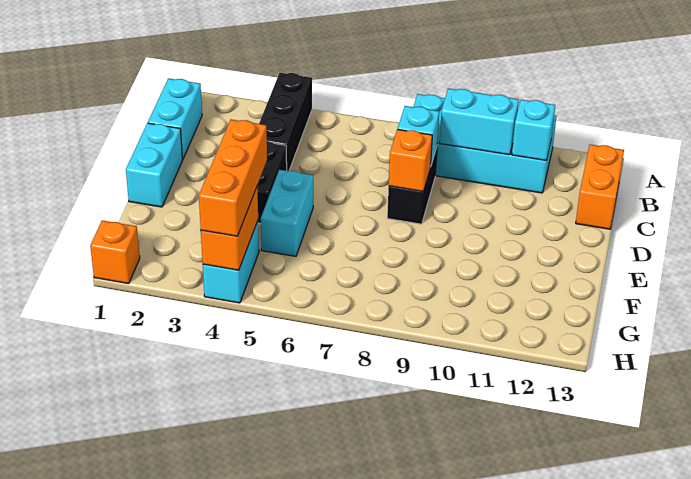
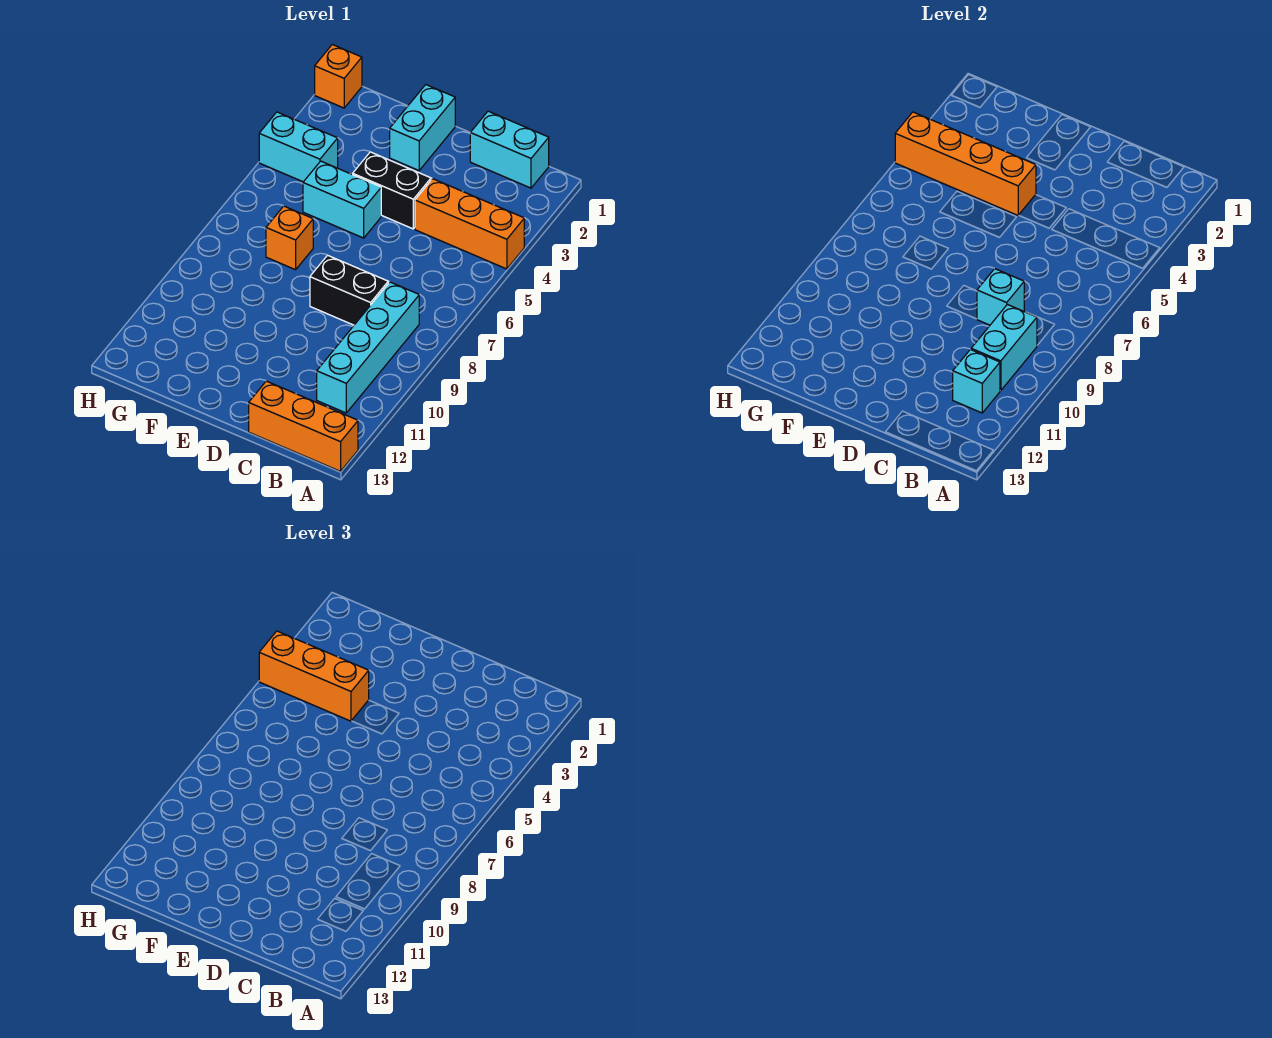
black 1x3 brick [259,73,312,171] -> orange 1x3 brick [415,179,524,269]
cyan 2x4 brick [413,94,556,193] -> cyan 1x4 brick [317,282,419,413]
orange 1x2 brick [576,145,624,229] -> orange 1x3 brick [249,381,358,471]
cyan 1x2 brick [126,123,182,207] -> cyan 1x2 brick turned to [390,85,455,170]
orange 1x1 brick [389,129,432,192] -> orange 1x1 brick moved to [266,206,313,270]
orange 1x2 brick [201,187,258,270] -> orange 1x4 brick [895,112,1036,215]

